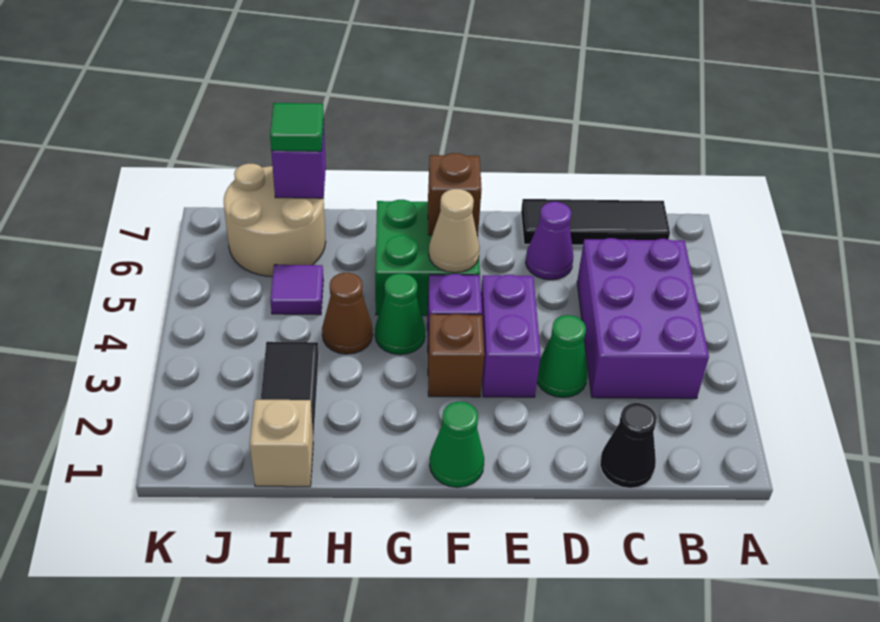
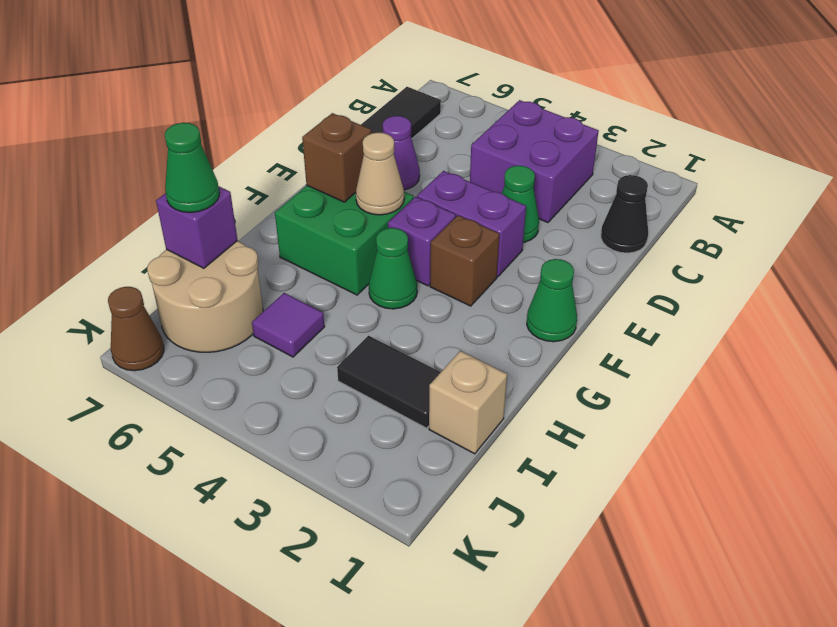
purple 2x3 brick [577,238,709,399] -> purple 2x2 brick [470,100,599,223]
brown 1x1 cone [322,273,373,354] -> brown 1x1 cone moved to [108,287,164,371]
green 1x1 tile [270,103,324,151] -> green 1x1 cone [165,123,219,213]

